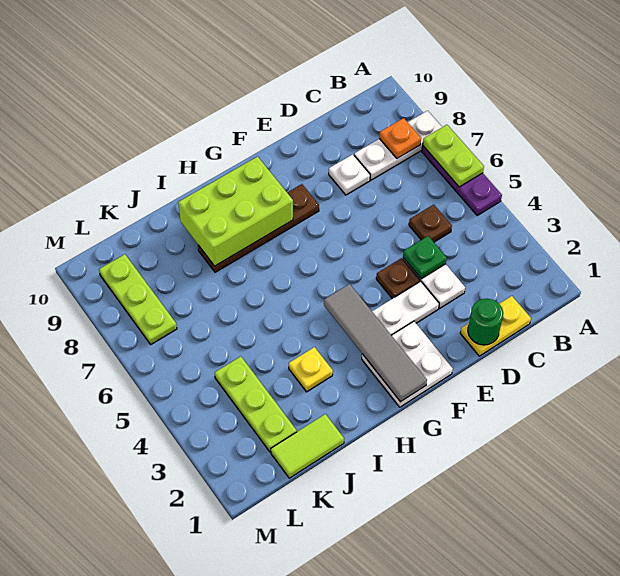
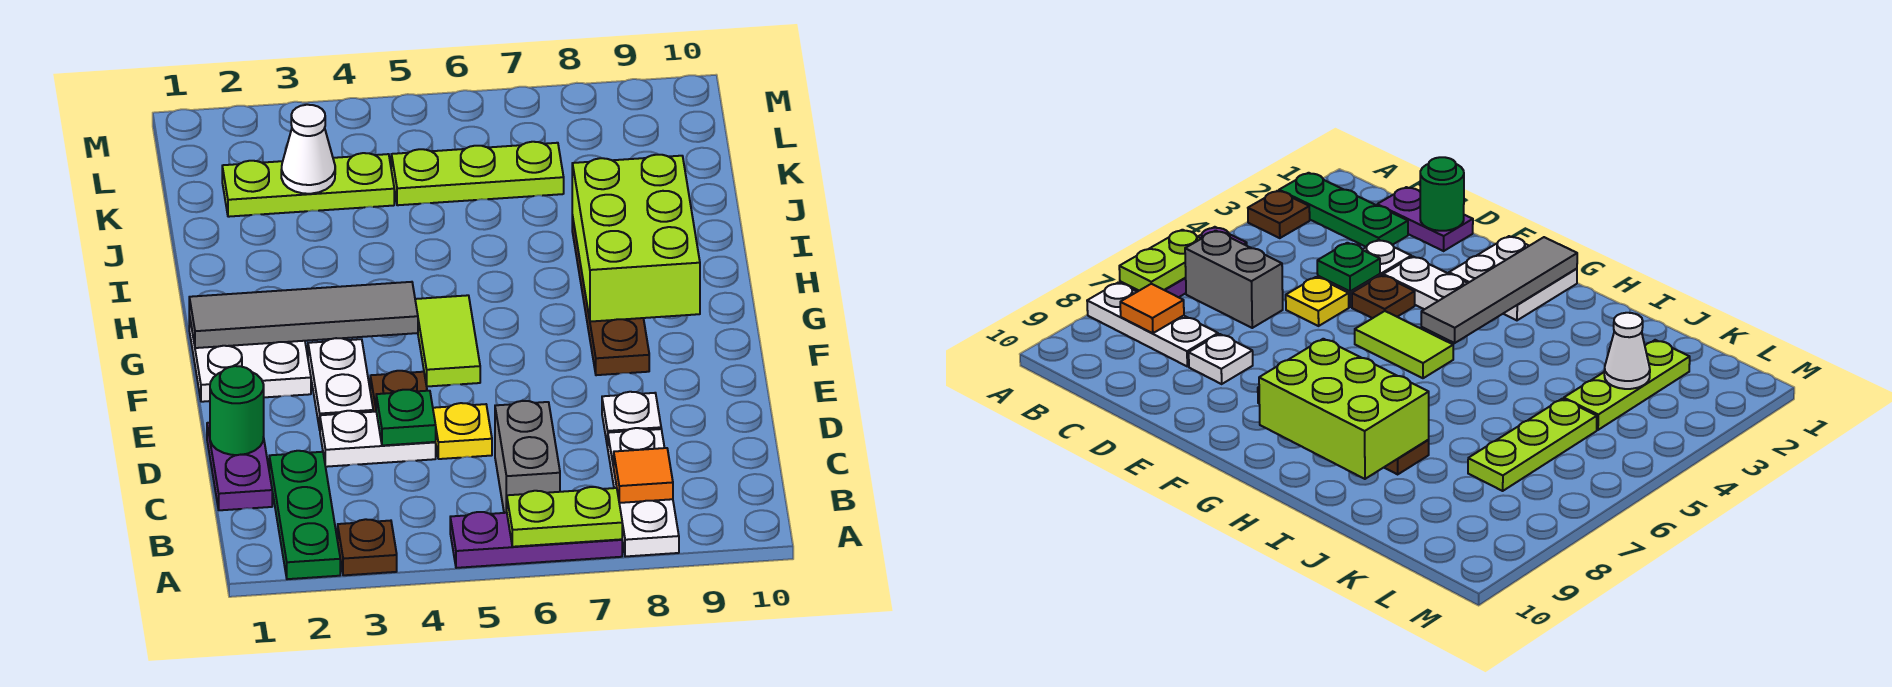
none -> green 1x3 plate [269,451,340,579]
none -> grey 1x2 brick [495,401,560,513]
orange 1x1 plate [379,118,421,158] -> orange 1x1 tile [614,448,673,503]
yellow 1x2 plate [460,296,531,356] -> purple 1x2 plate [207,423,272,510]
brown 1x1 plate [409,205,452,242] -> brown 1x1 plate moved to [338,519,397,575]
yellow 1x1 plate [289,347,333,392] -> yellow 1x1 plate moved to [433,403,492,459]
lime 1x2 tile [271,414,344,478] -> lime 1x2 tile moved to [415,295,480,387]
none -> white 1x1 cone [281,105,335,194]
lime 1x3 plate [99,254,177,344] -> lime 1x3 plate moved to [391,142,564,205]

